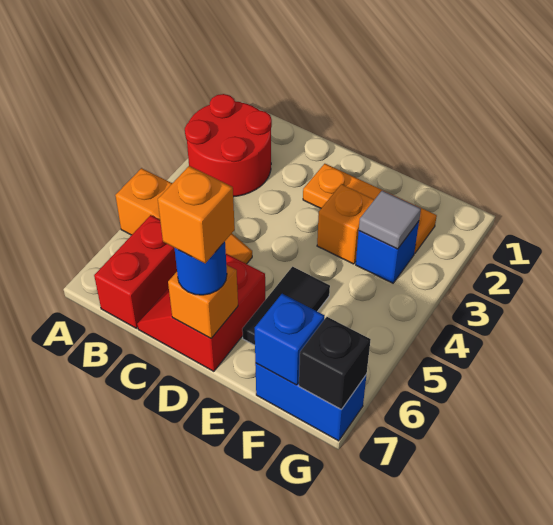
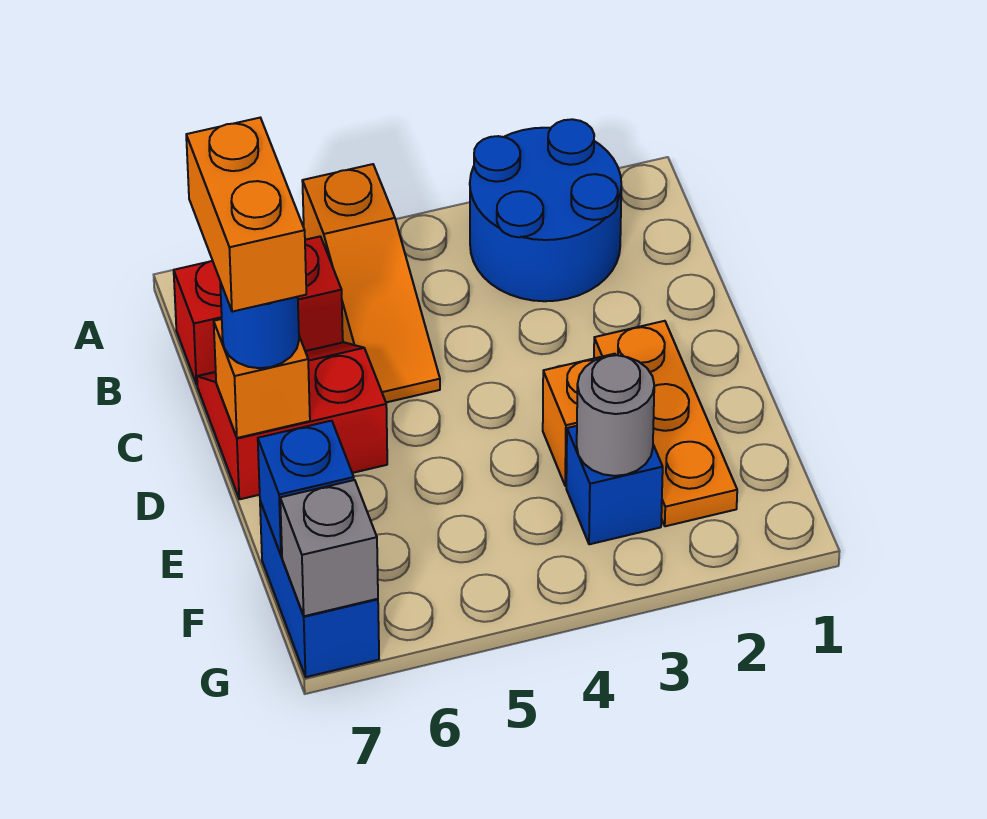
red 2x2 round brick [185,94,272,197] -> blue 2x2 round brick [470,119,621,301]
orange 1x1 brick [158,166,235,263] -> orange 1x2 brick [186,118,306,312]
black 1x2 tile [242,267,330,345] -> none
grey 1x1 tile [359,191,421,249] -> grey 1x1 round brick [577,355,654,476]
black 1x1 brick [299,317,371,410] -> grey 1x1 brick [280,480,378,616]

